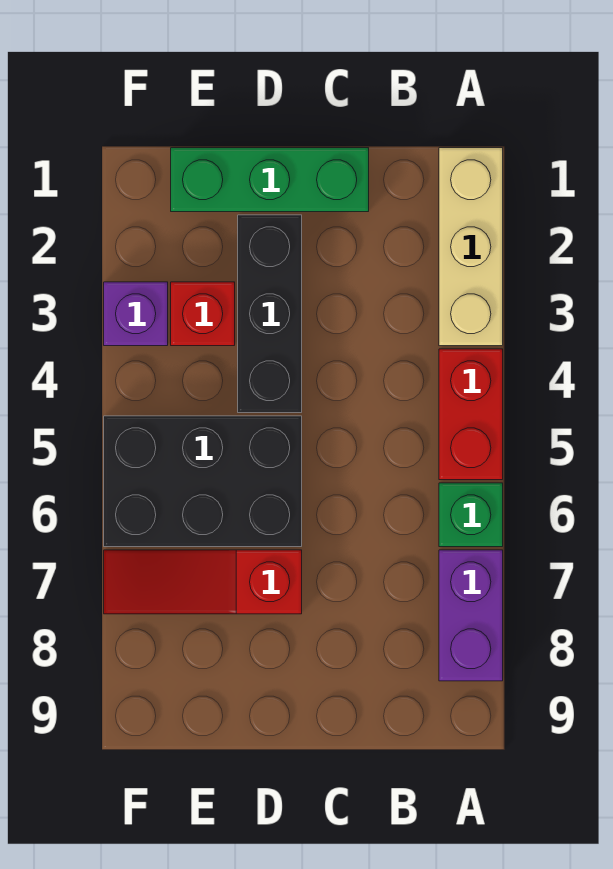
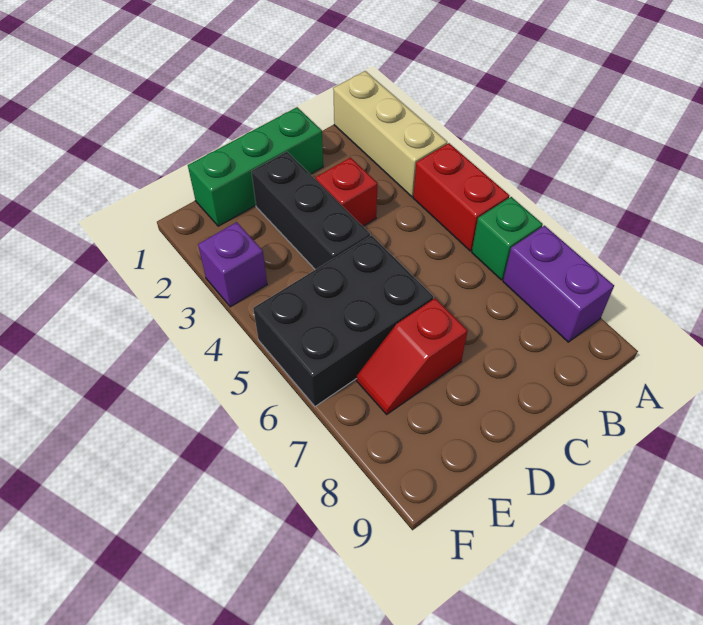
red 1x3 slope [104,550,302,614] -> red 1x2 slope [357,298,468,414]
red 1x1 brick [171,282,235,346] -> red 1x1 brick moved to [316,157,378,226]

